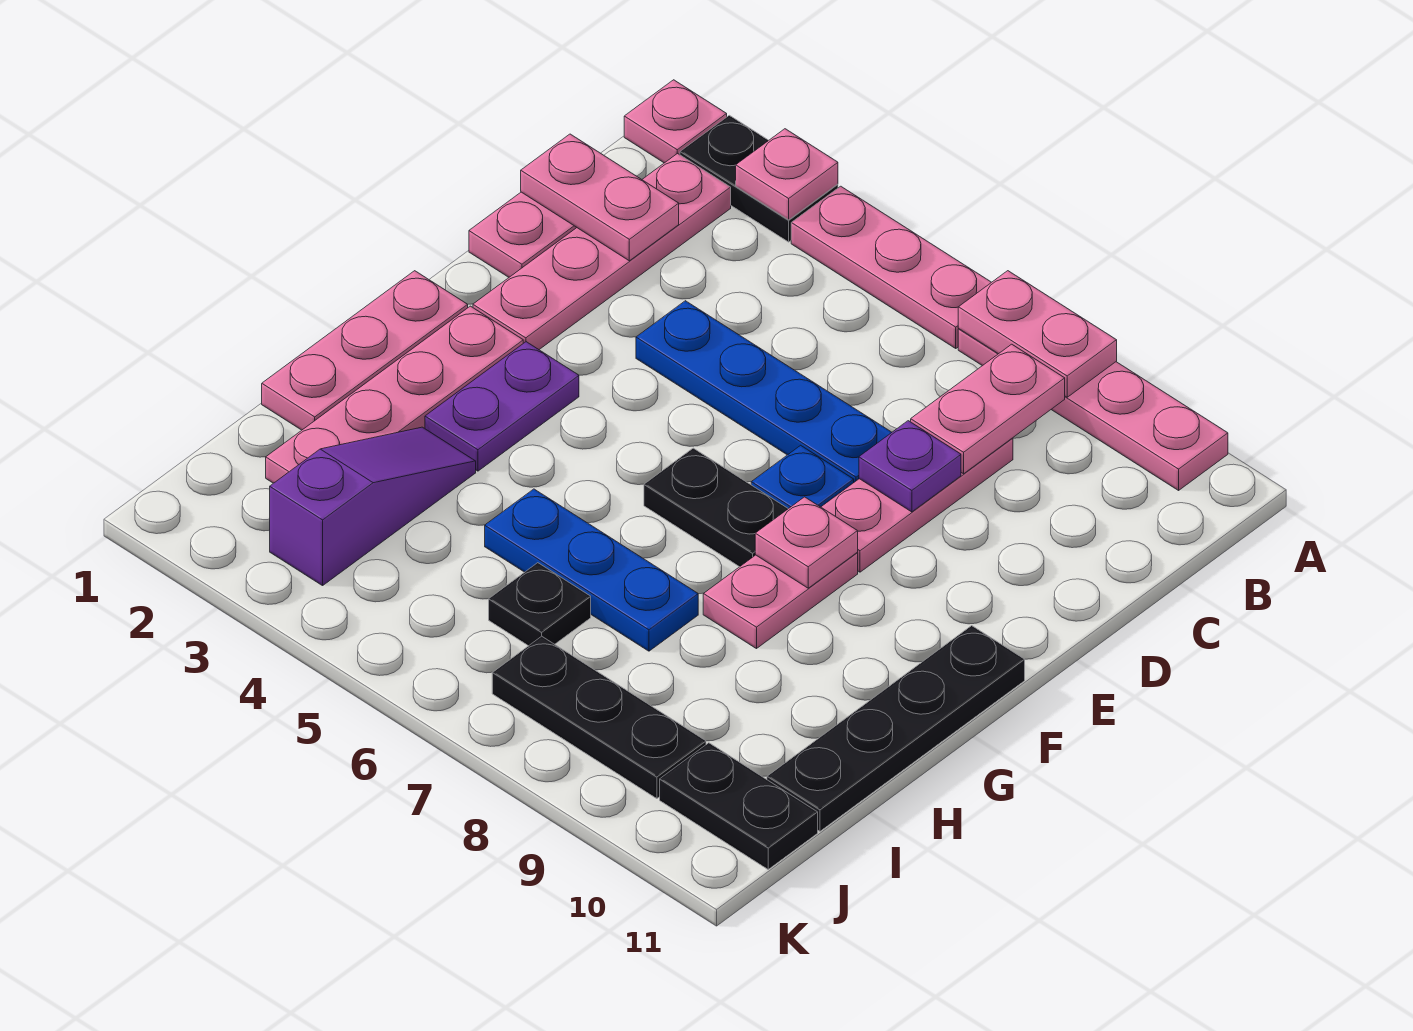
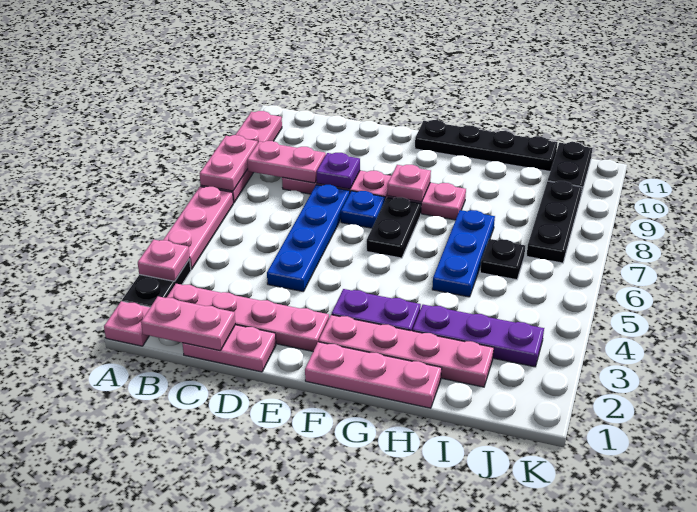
pink 1x2 plate [521,134,679,261] -> pink 1x2 plate turned to [141,296,235,351]
purple 1x3 slope [270,427,476,586] -> purple 1x3 plate [413,305,544,367]

